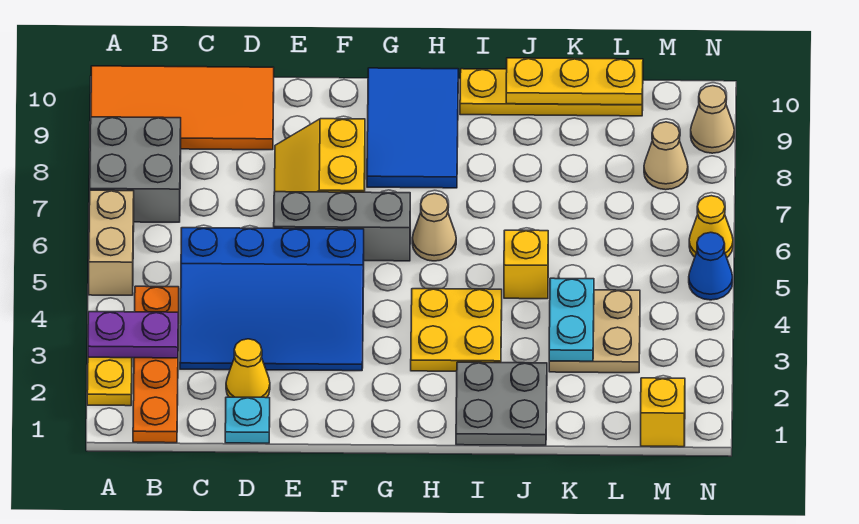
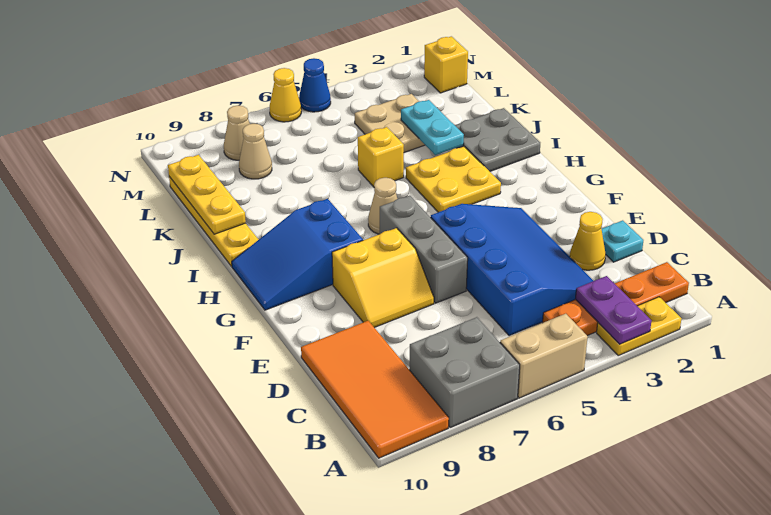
blue 2x3 tile [367,68,458,188] -> blue 2x3 slope [232,199,363,310]
cyan 1x2 plate [549,278,594,361] -> cyan 1x2 plate turned to [401,100,464,155]
tan 1x1 cone [691,86,734,153] -> tan 1x1 cone moved to [239,124,272,179]

